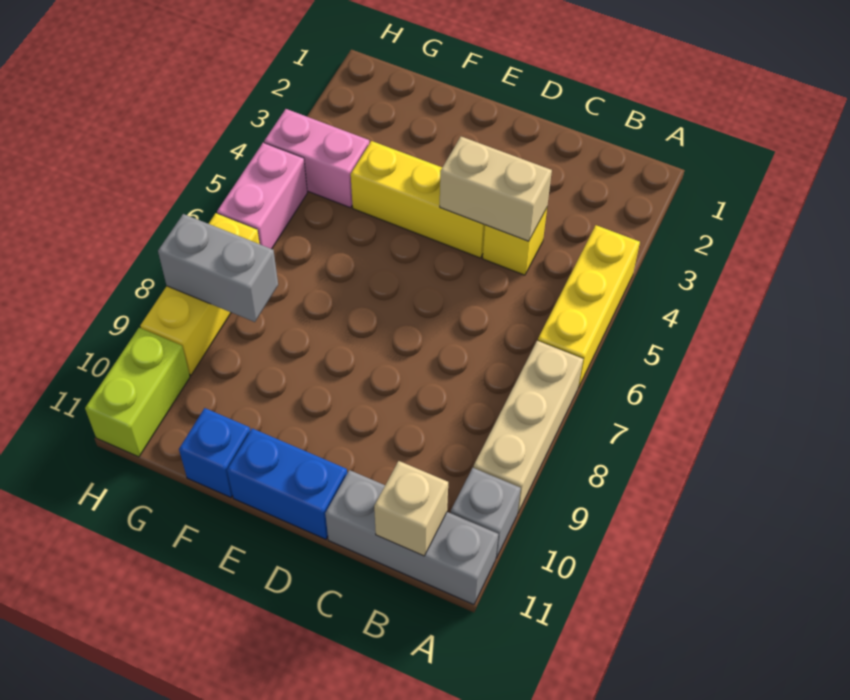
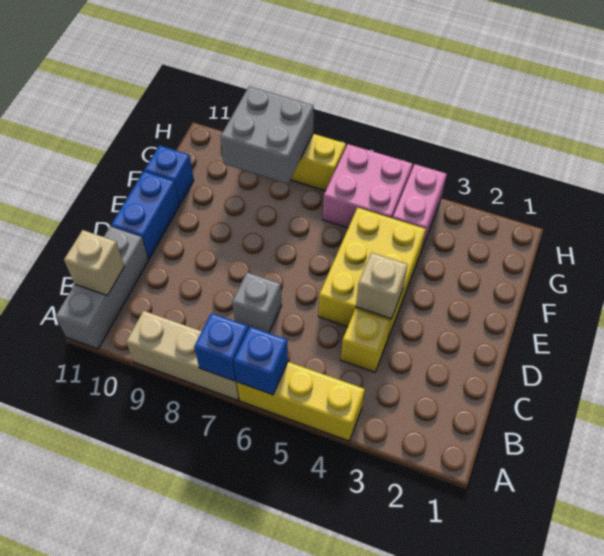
none -> blue 1x1 brick [234,327,288,395]
none -> blue 1x1 brick [194,313,248,381]
grey 1x1 brick [451,468,521,558] -> grey 1x1 brick moved to [232,272,282,333]
tan 1x2 brick [440,137,552,241] -> tan 1x1 brick [356,253,408,319]
yellow 1x3 brick [351,141,485,258] -> yellow 2x3 brick [318,208,426,340]
grey 1x2 brick [158,214,278,322] -> grey 2x2 brick [221,86,314,184]
pink 1x2 brick [217,143,307,249] -> pink 2x2 brick [323,144,412,228]
lime 1x2 brick [85,328,190,457] -> none

